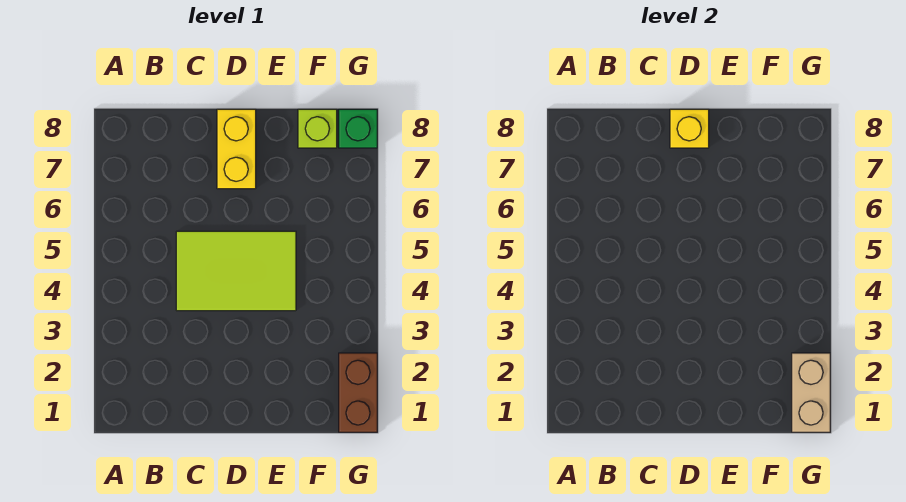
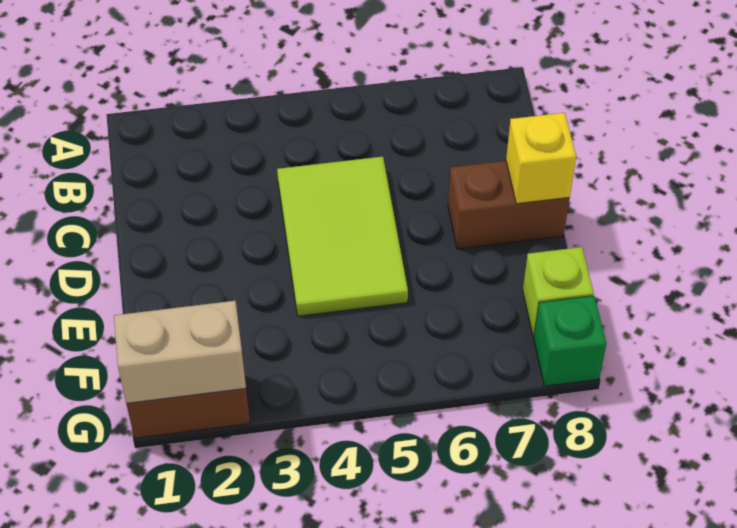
yellow 1x2 brick [217,109,256,189] -> brown 1x2 brick [448,161,570,249]

